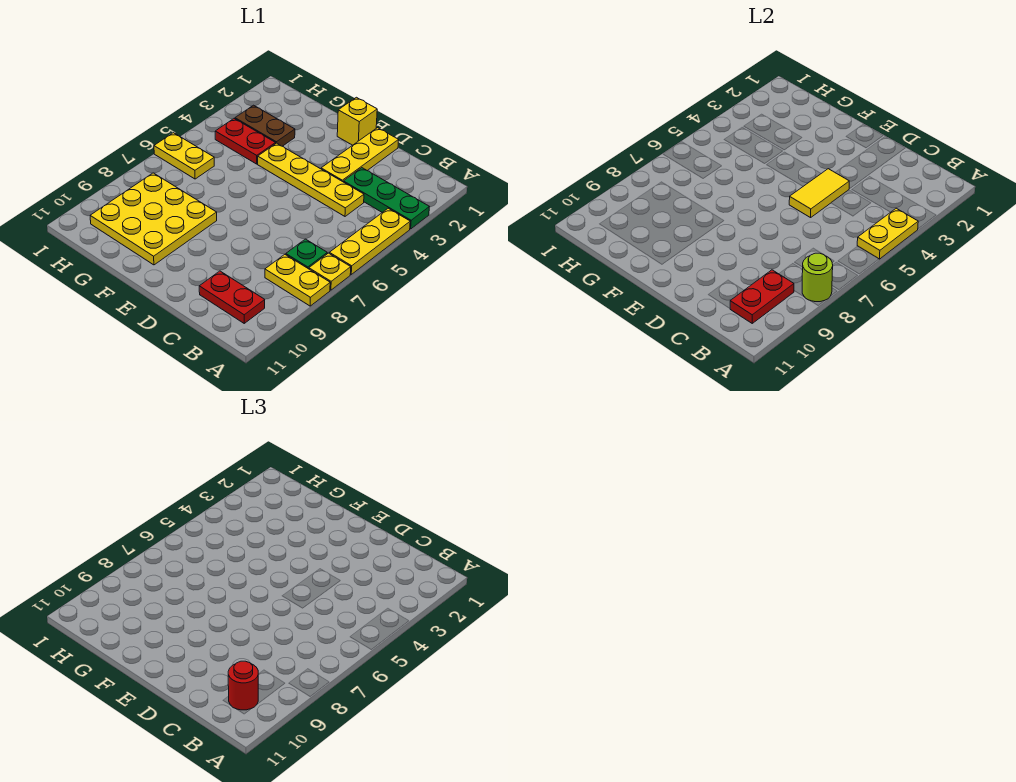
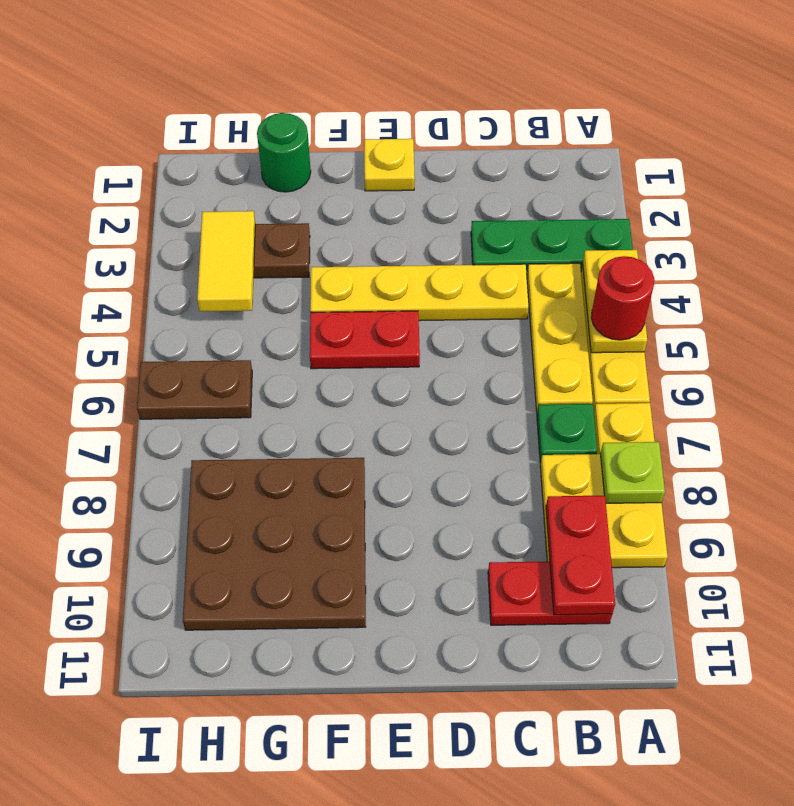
yellow 1x2 plate [265,255,330,306] -> yellow 2x2 plate [540,454,668,568]
lime 1x1 round brick [802,253,833,302] -> lime 1x1 plate [601,442,665,503]
red 1x1 round brick [228,661,258,710] -> red 1x1 round brick moved to [591,256,654,340]
yellow 1x3 plate [321,128,399,182] -> yellow 1x3 plate moved to [527,263,593,411]
yellow 1x2 tile [789,169,849,218] -> yellow 1x2 tile moved to [197,211,255,311]
yellow 1x1 brick [337,97,377,145] -> yellow 1x1 plate [364,139,415,191]
yellow 3x3 plate [90,173,217,265] -> brown 3x3 plate [183,458,366,630]
none -> green 1x1 round brick [257,113,311,192]
red 1x2 plate [215,119,275,164] -> red 1x2 plate moved to [310,311,420,369]
yellow 1x2 plate [154,133,214,179] -> brown 1x2 plate [137,360,252,419]

